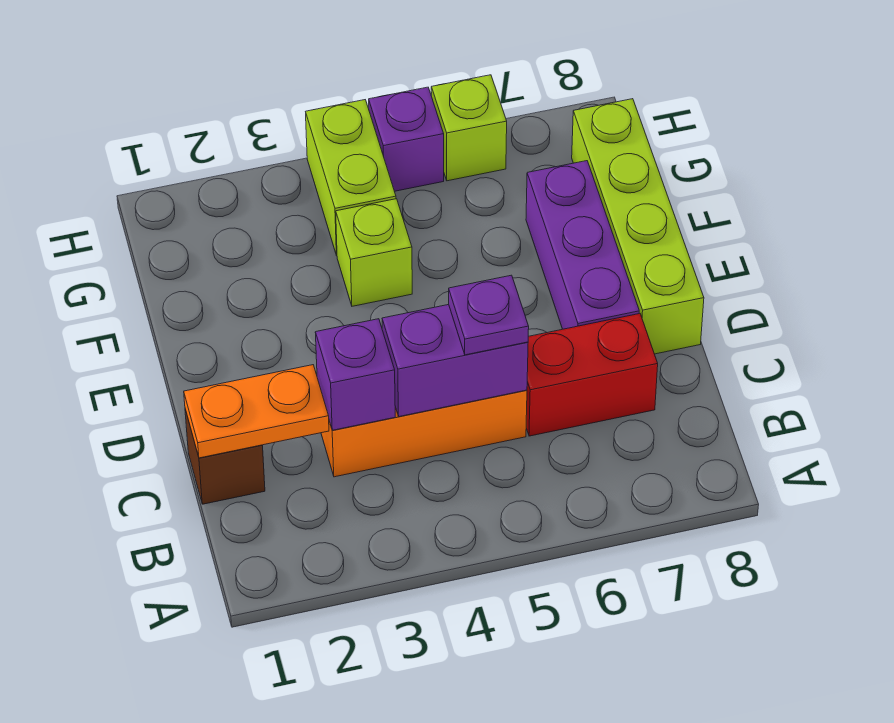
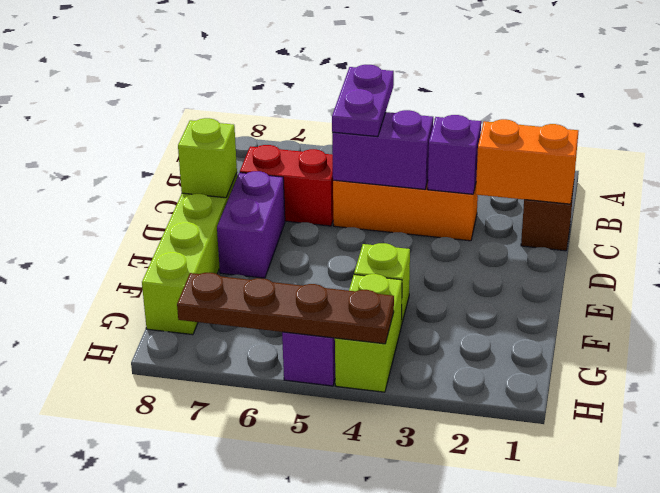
orange 1x2 plate [184,365,329,458] -> orange 1x2 brick [476,119,578,204]
purple 1x1 plate [449,275,529,355] -> purple 1x2 plate [332,65,394,137]
purple 1x3 brick [526,161,639,329] -> purple 1x2 brick [217,171,285,278]
none -> brown 1x4 plate [177,273,394,344]
lime 1x1 brick [431,75,507,181] -> lime 1x1 brick moved to [178,118,237,198]

